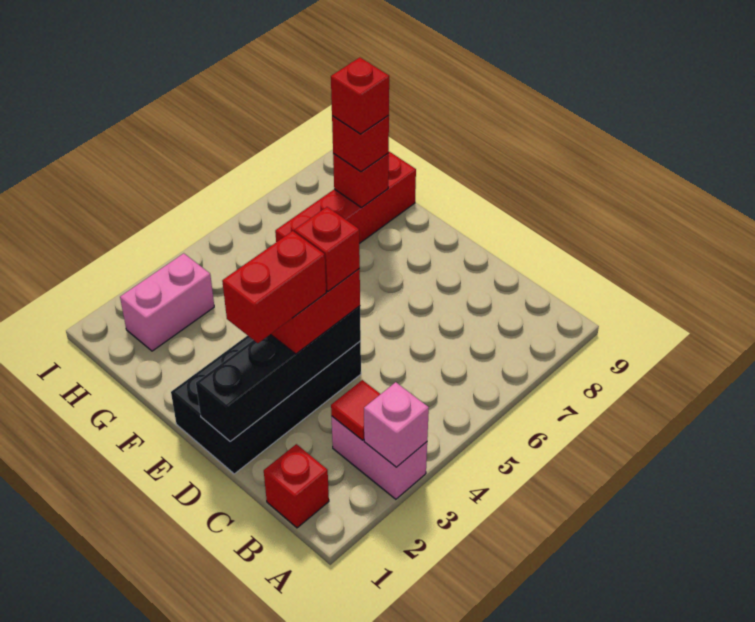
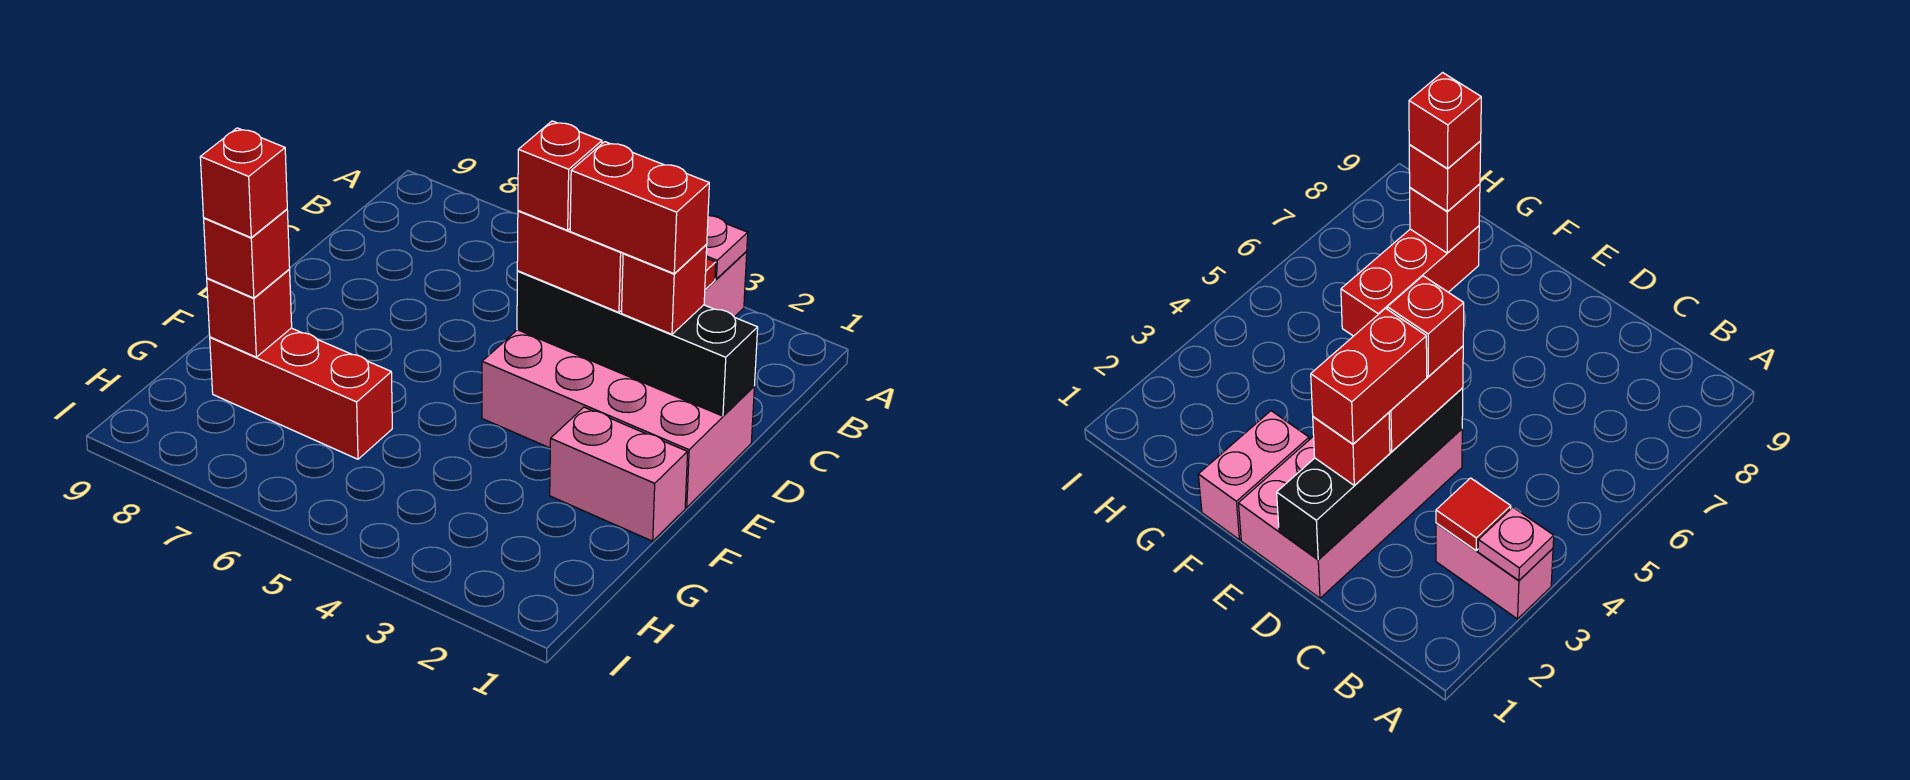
pink 1x1 brick [364,382,429,467] -> pink 1x1 plate [706,216,748,279]
red 1x1 brick [264,444,329,528] -> red 1x1 brick moved to [622,245,707,334]
black 2x4 brick [171,336,361,474] -> pink 2x4 brick [482,330,754,507]
red 1x4 brick [275,152,416,244] -> red 1x3 brick [210,328,392,459]
pink 1x2 brick [120,253,214,351] -> pink 1x2 brick moved to [550,407,688,541]

